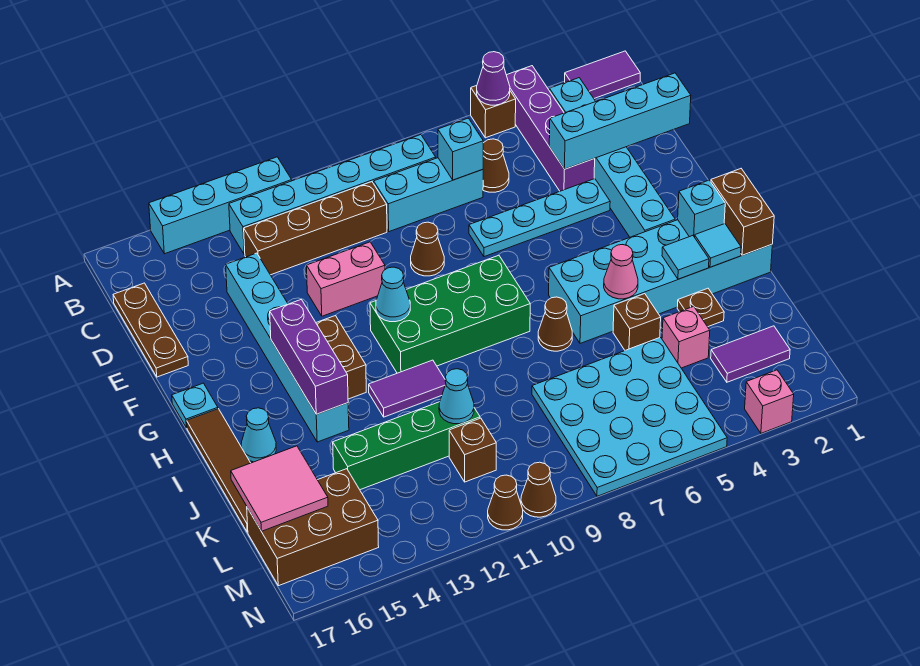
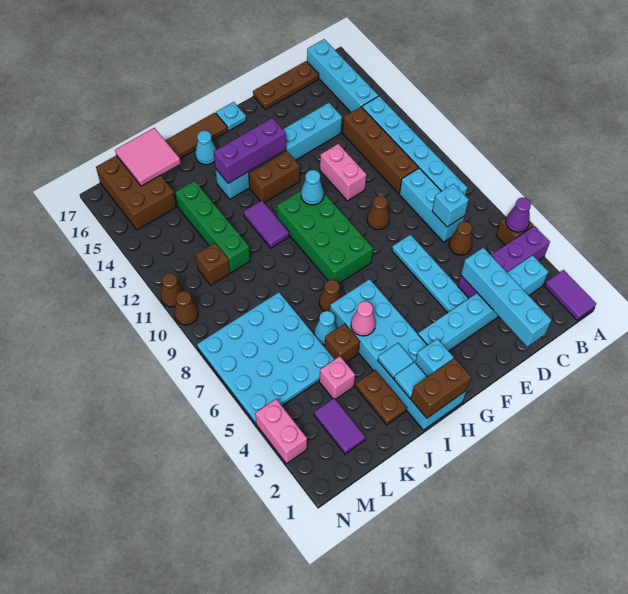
cyan 1x4 brick [149,157,292,254] -> cyan 1x4 brick moved to [307,39,378,112]
brown 1x1 plate [677,288,724,327] -> brown 1x2 plate [355,370,407,425]
cyan 1x1 cone [439,369,474,424] -> cyan 1x1 cone moved to [314,311,337,344]
pink 1x1 brick [745,370,794,433] -> pink 1x2 brick [255,399,307,464]

